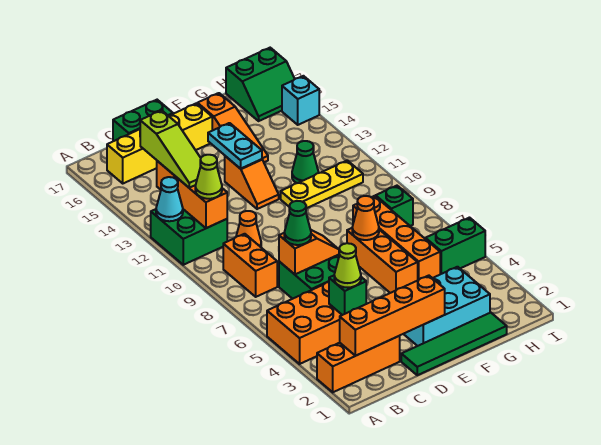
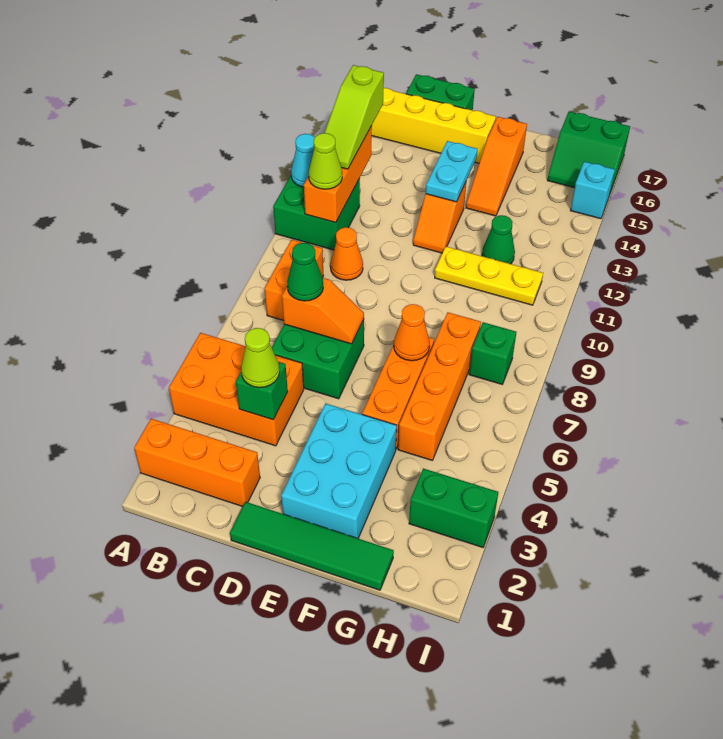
orange 1x4 brick [340,276,445,356] -> none
cyan 2x3 brick [404,267,490,346] -> cyan 2x3 brick turned to [281,403,397,538]
green 1x2 brick [425,218,485,274] -> green 1x2 brick moved to [409,468,498,547]

